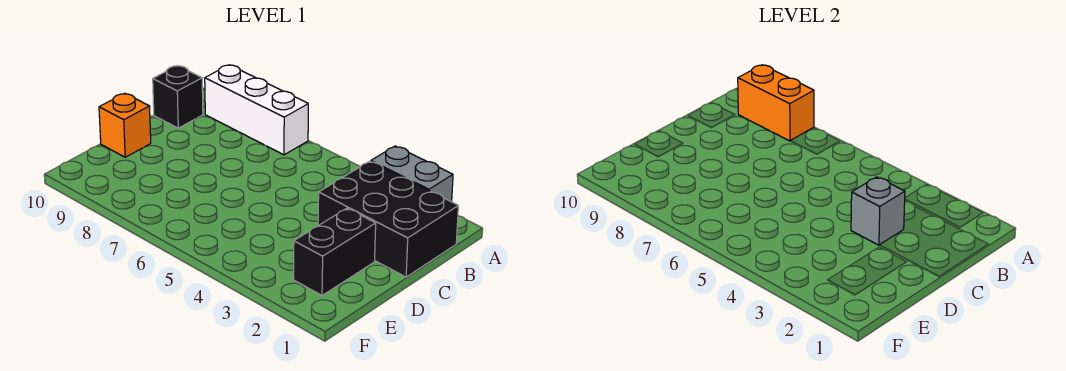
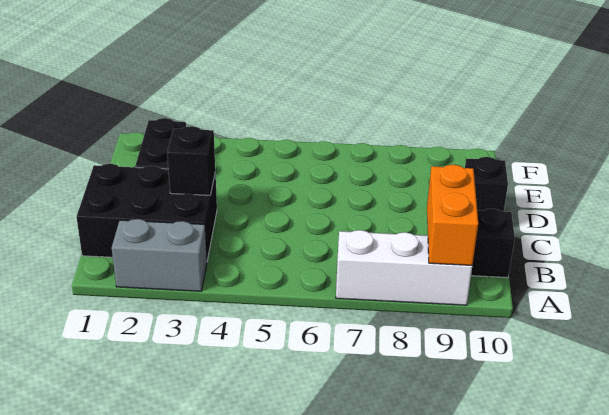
orange 1x2 brick [738,65,814,141] -> orange 1x2 brick turned to [427,165,478,265]
grey 1x1 brick [851,177,905,245] -> black 1x1 brick [167,126,215,195]
orange 1x1 brick [99,93,151,157] -> black 1x1 brick [465,157,508,211]

